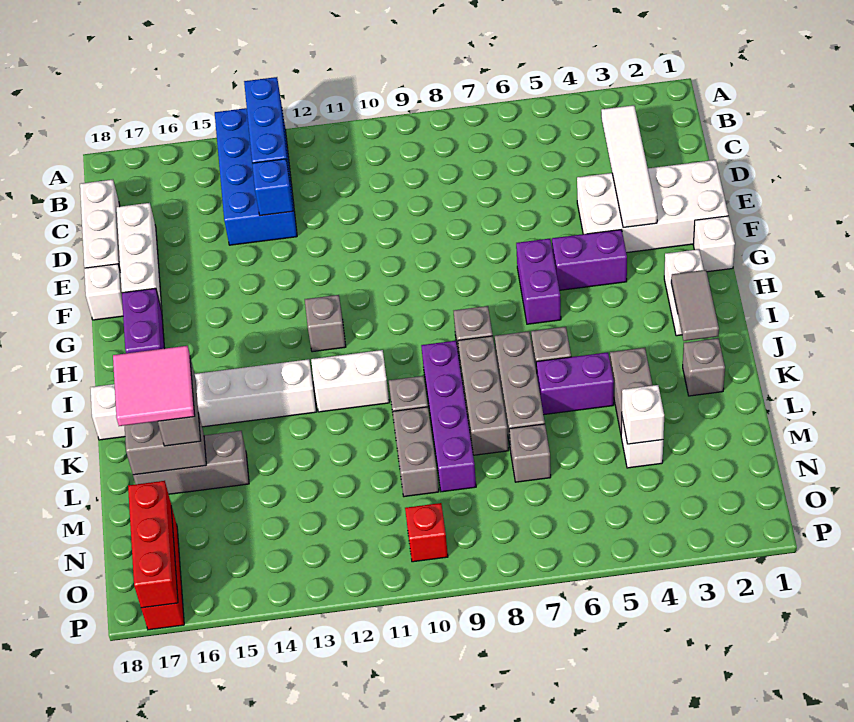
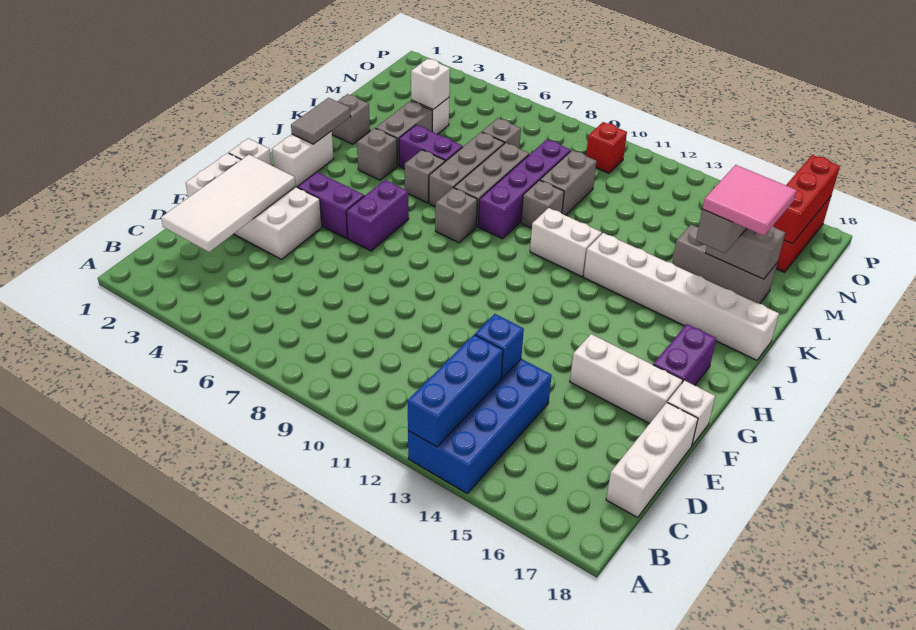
white 1x4 tile [601,105,657,228] -> white 2x4 tile [161,155,296,252]
white 1x3 brick [117,203,162,309] -> white 1x3 brick turned to [570,334,683,423]
grey 1x1 brick [305,295,346,352] -> grey 1x1 brick moved to [357,128,397,180]

